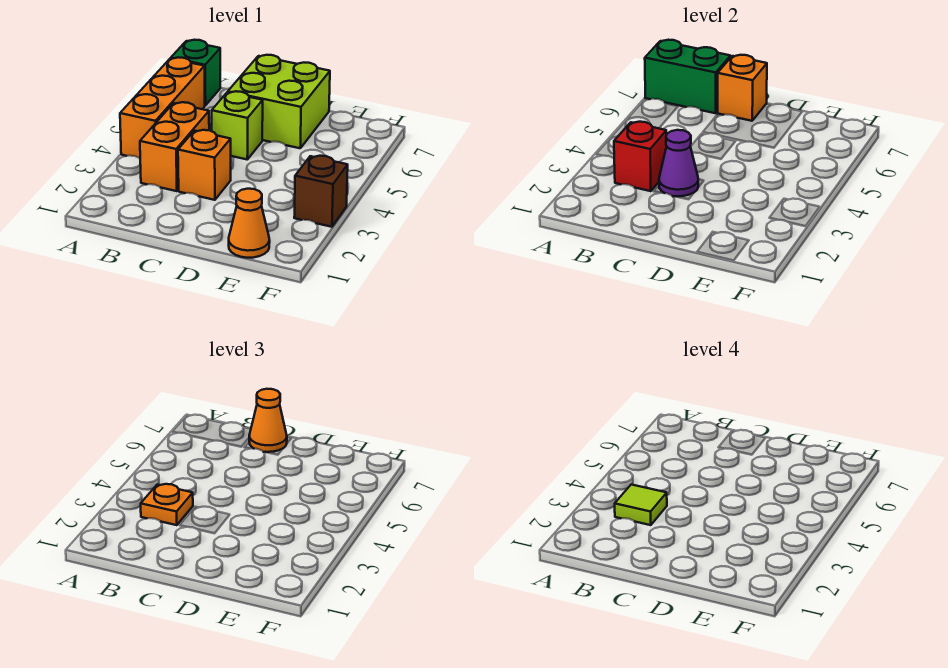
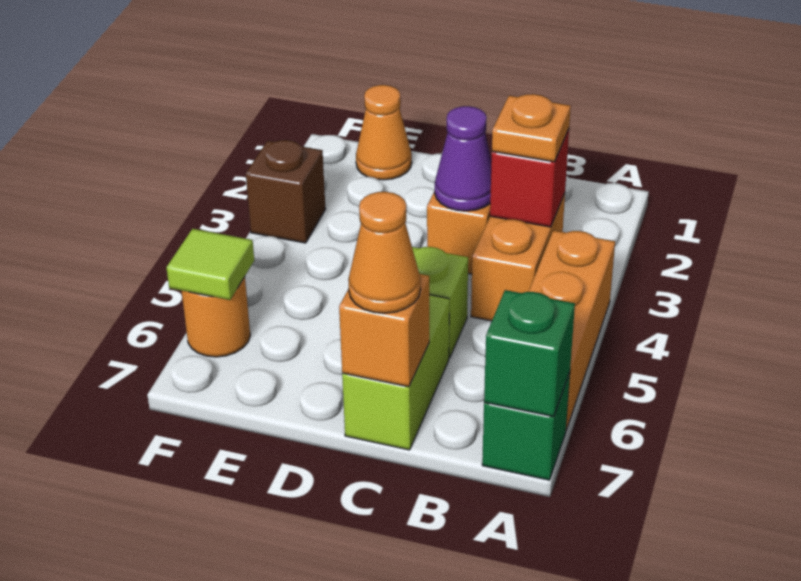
green 1x2 brick [645,40,730,113] -> green 1x1 brick [484,290,575,417]
lime 1x1 tile [615,485,667,525] -> lime 1x1 tile moved to [166,229,254,300]
lime 2x2 brick [228,55,330,148] -> lime 1x2 brick [342,295,449,450]
none -> orange 1x1 round brick [182,277,250,357]

